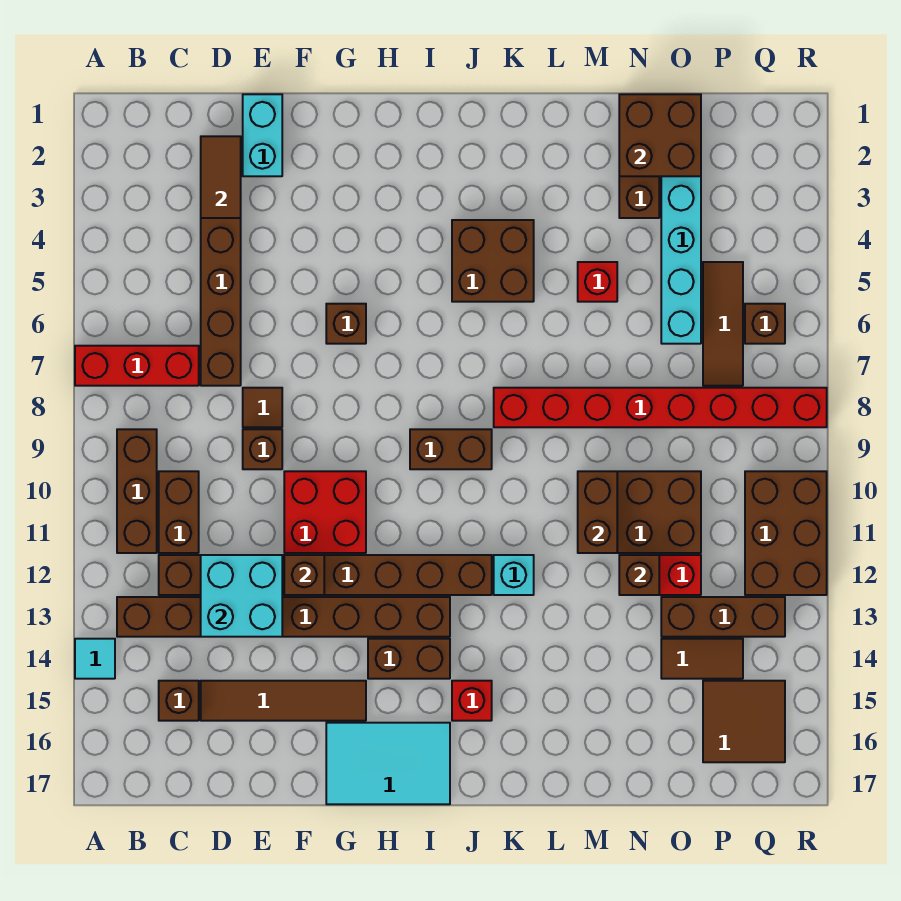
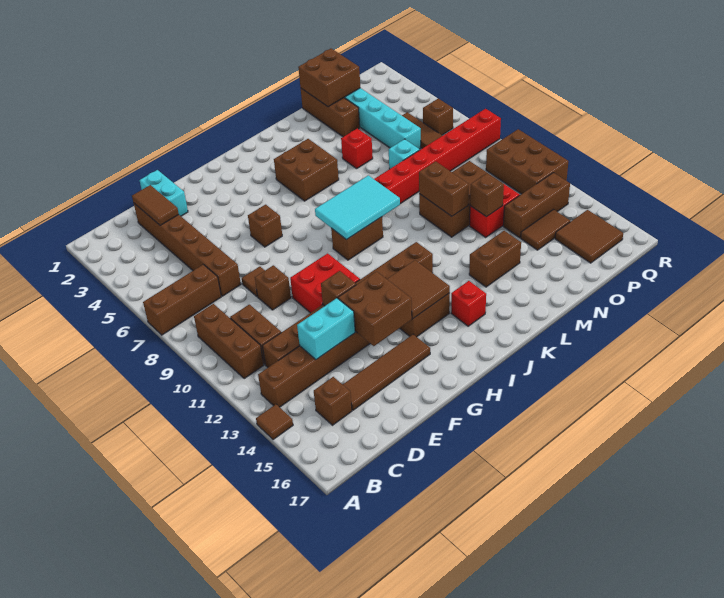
red 1x3 brick [75,346,199,386] -> brown 1x3 brick [143,265,221,335]
cyan 1x1 tile [75,639,115,679] -> brown 1x1 tile [256,404,293,440]
cyan 2x2 brick [201,555,282,637] -> cyan 1x2 brick [297,298,355,360]
none -> brown 2x2 brick [338,271,412,346]
cyan 2x3 tile [326,723,450,804] -> cyan 2x3 tile moved to [315,175,400,240]
none -> brown 2x2 tile [387,260,450,319]
cyan 1x1 brick [494,555,534,595] -> cyan 1x1 brick moved to [389,139,420,169]
none -> brown 1x2 brick [469,231,521,287]

